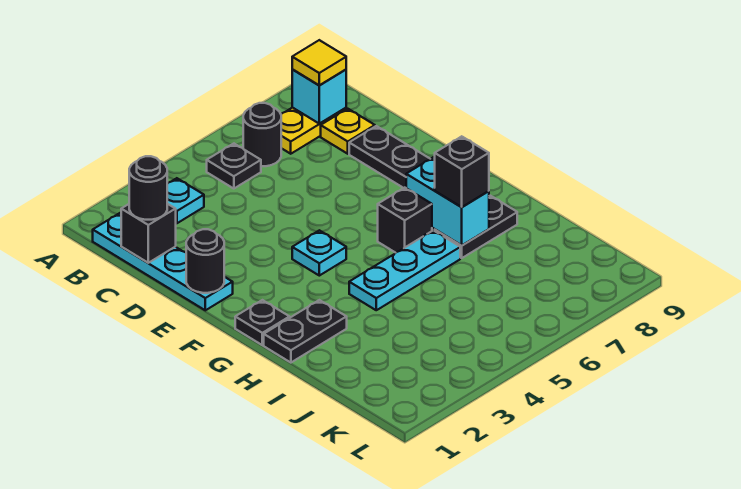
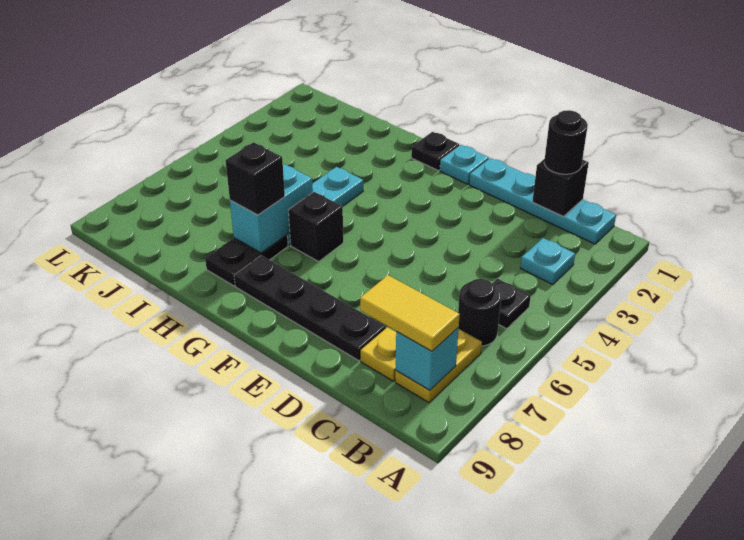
yellow 1x1 tile [292,40,346,85] -> yellow 1x2 tile [360,275,460,351]
black 1x1 round brick [186,229,224,293] -> none
cyan 1x1 plate [292,230,346,276] -> cyan 1x1 plate moved to [440,145,489,184]
cyan 1x2 brick [406,157,489,245] -> cyan 1x2 brick turned to [230,164,313,253]
black 1x2 plate [264,300,347,363] -> none

